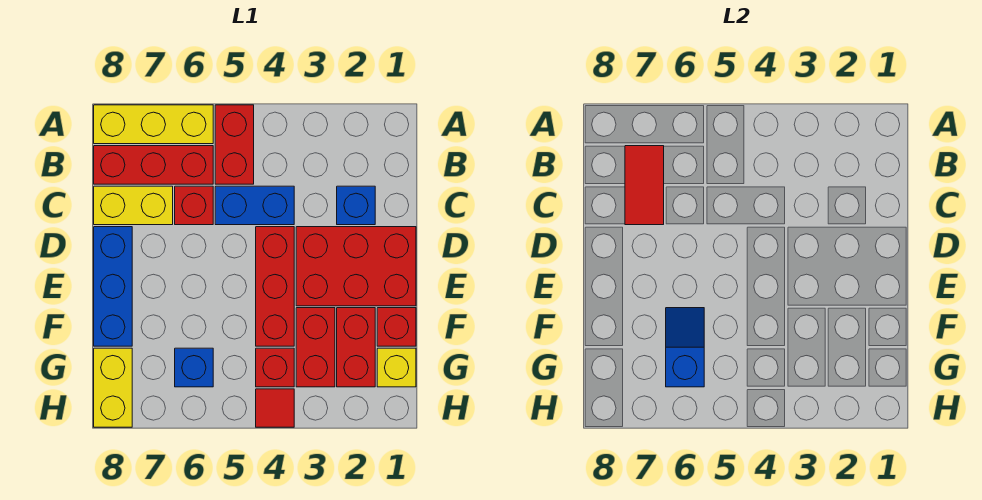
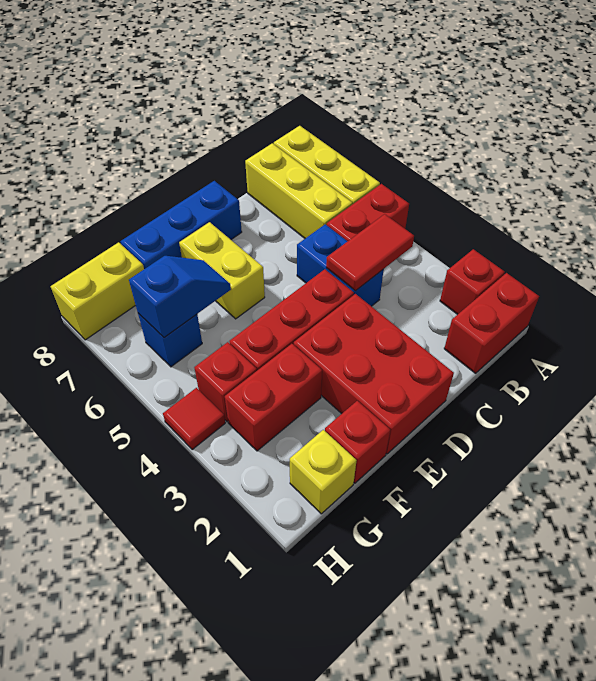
red 1x3 brick [94,146,213,184] -> yellow 1x3 brick [245,143,352,238]
red 1x2 tile [625,146,664,225] -> red 1x2 tile moved to [326,214,414,291]
blue 1x1 brick [337,186,375,225] -> none
red 1x1 brick [175,186,213,225] -> red 1x1 brick moved to [440,249,505,315]
yellow 1x2 brick [94,186,173,225] -> yellow 1x2 brick moved to [179,222,265,319]
red 1x2 brick [337,308,375,387] -> red 1x2 brick moved to [444,273,539,373]

